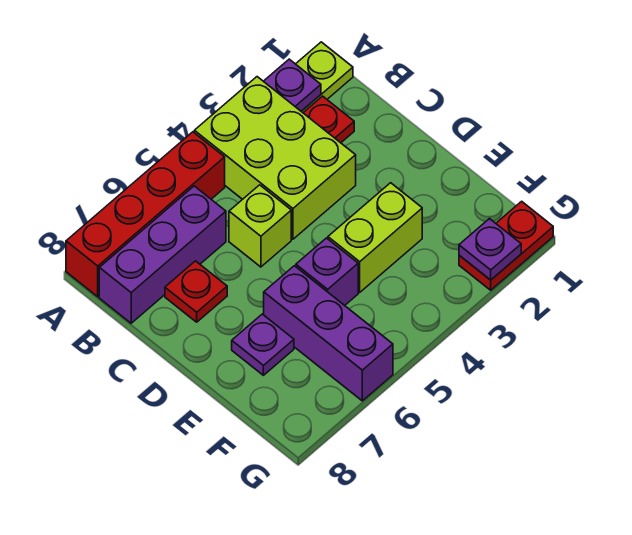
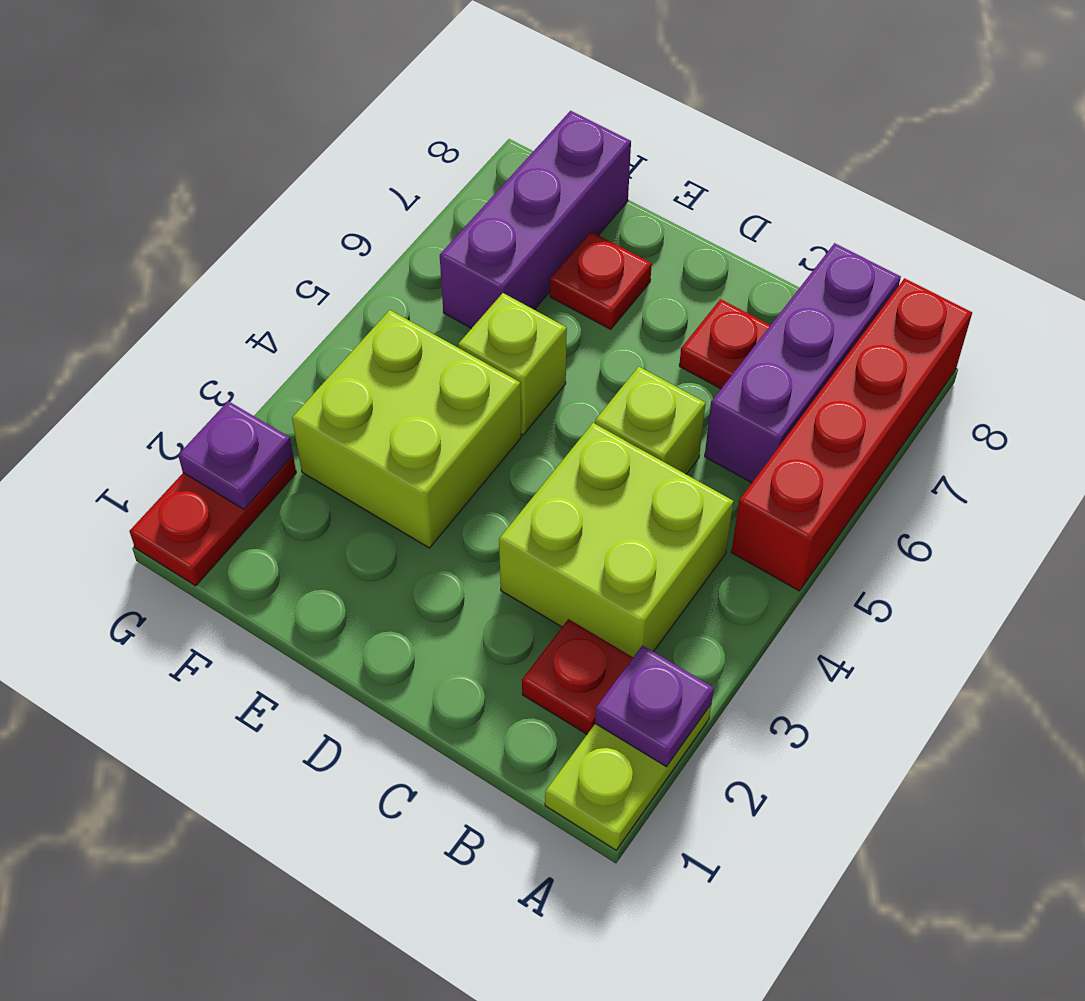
lime 2x3 brick [194,77,356,239] -> lime 2x2 brick [499,423,734,657]
lime 1x2 brick [328,183,422,292] -> lime 2x2 brick [292,310,521,548]
purple 1x1 brick [296,238,358,305] -> lime 1x1 brick [458,293,567,435]
purple 1x3 brick [264,266,393,401] -> purple 1x3 brick turned to [440,111,631,328]
purple 1x1 plate [232,314,294,375] -> red 1x1 plate [550,232,652,329]

